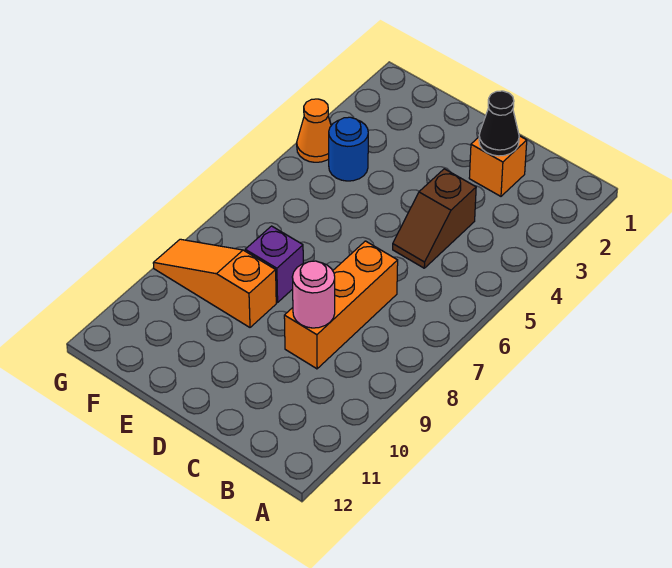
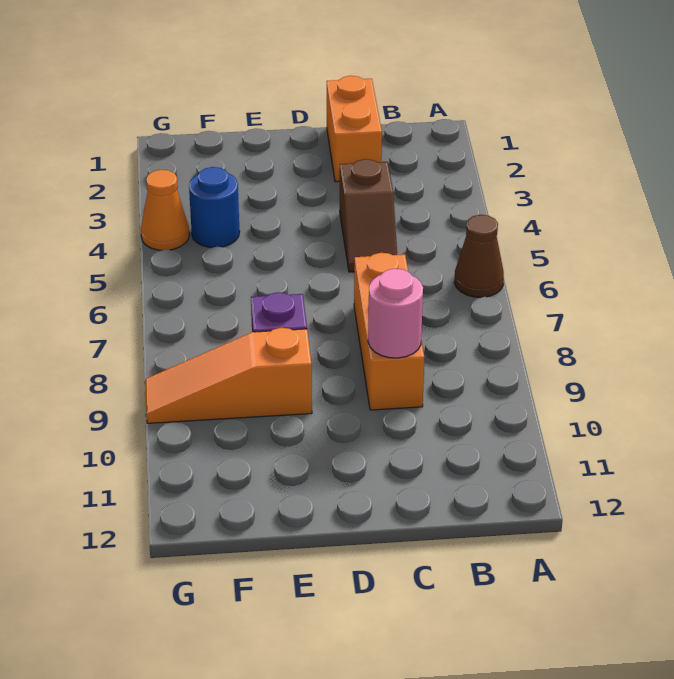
none -> brown 1x1 cone [454,215,504,297]
orange 1x1 brick [469,136,527,196] -> orange 1x2 brick [327,76,382,182]
black 1x1 cone [479,91,519,156] -> none

